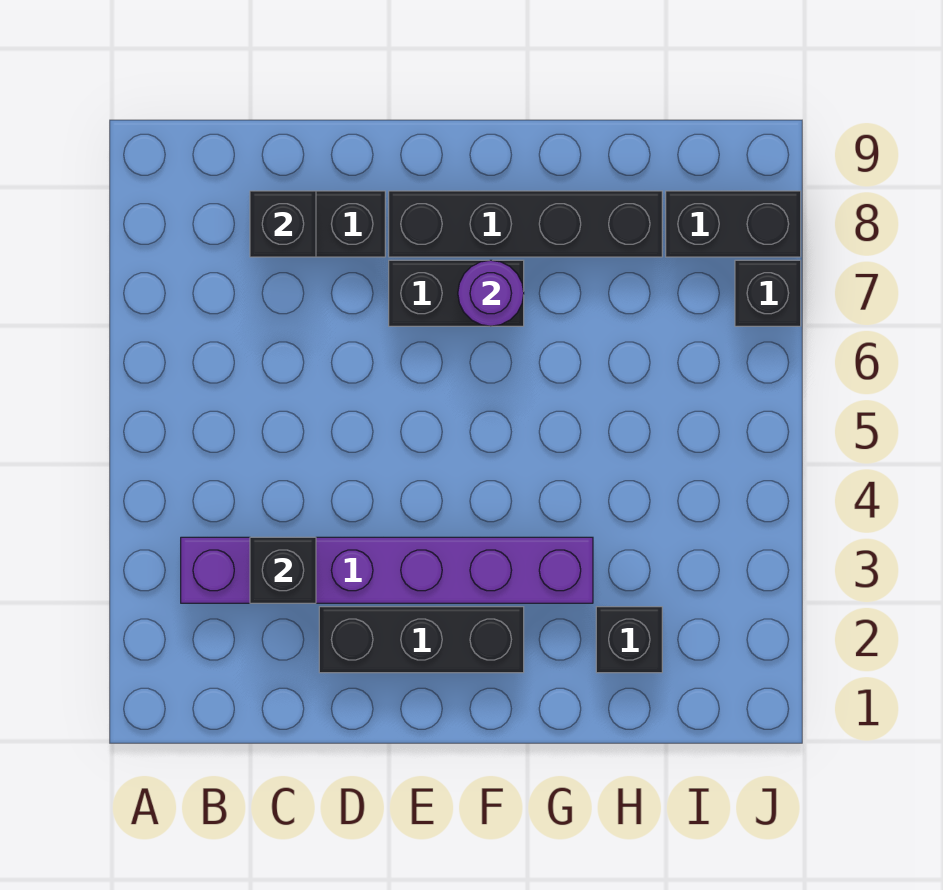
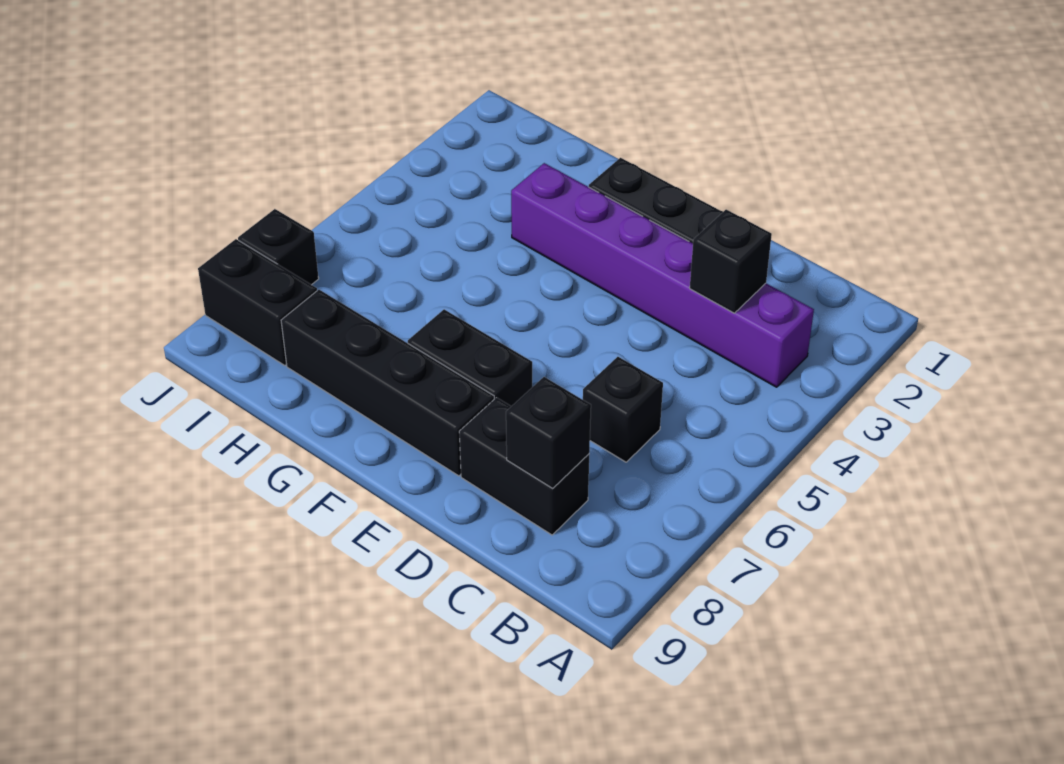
purple 1x1 round brick [458,260,524,326] -> none
black 1x1 brick [596,607,662,673] -> black 1x1 brick moved to [583,357,663,462]

